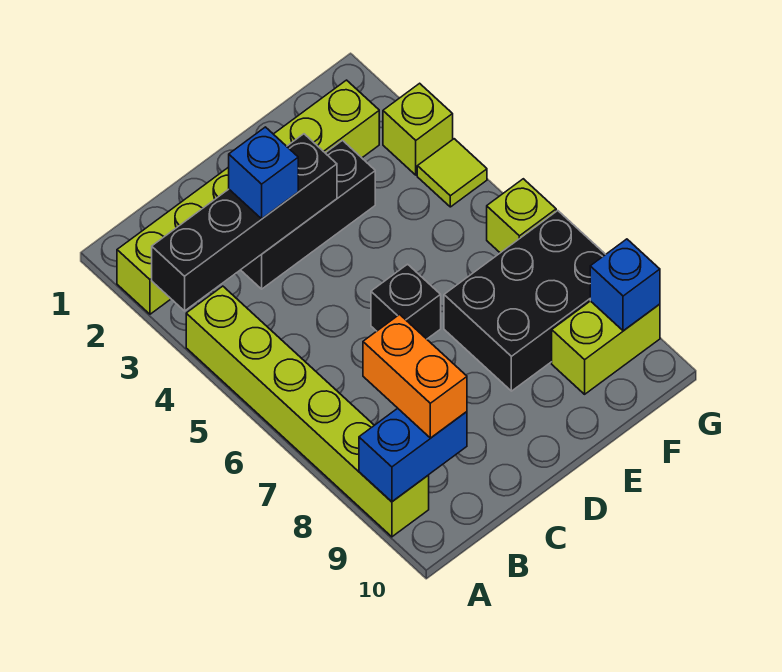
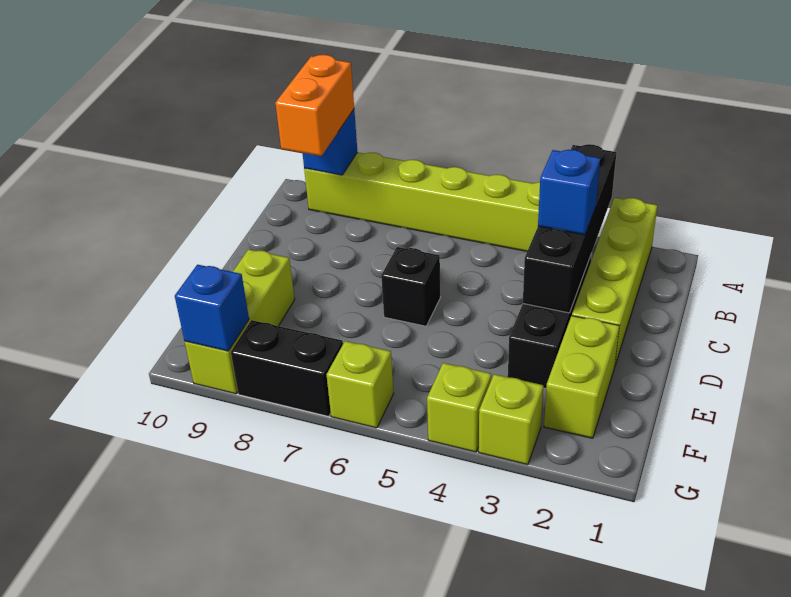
blue 1x2 brick [359,408,467,502] -> blue 1x1 brick [303,109,357,175]
orange 1x2 brick [363,314,467,438] -> orange 1x2 brick turned to [275,55,354,156]
black 2x3 brick [444,211,606,391] -> black 1x2 brick [231,320,343,416]
lime 1x2 brick [552,301,660,394] -> lime 1x3 brick [185,249,295,394]
lime 1x1 tile [417,139,487,207] -> lime 1x1 brick [427,363,491,452]

